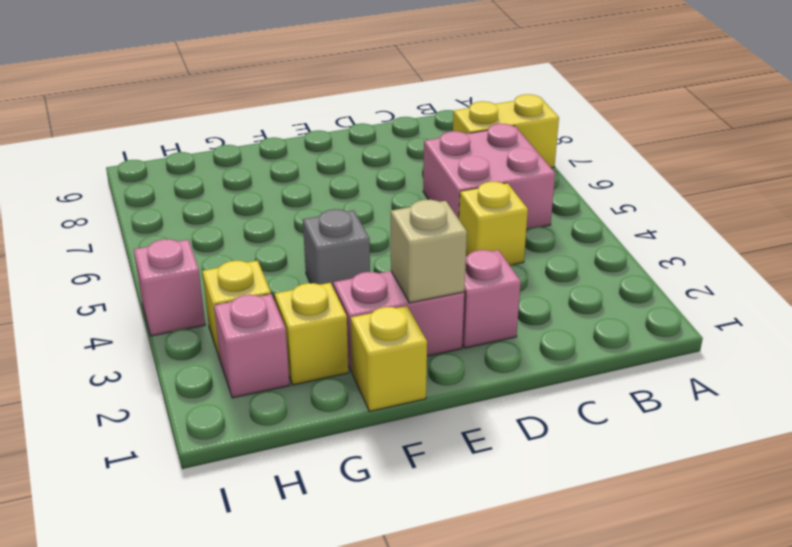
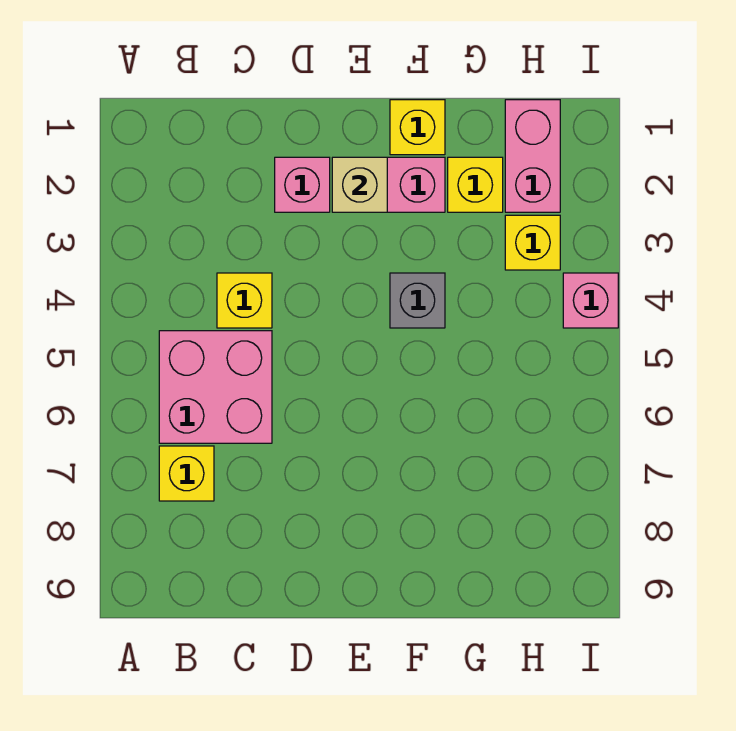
yellow 1x2 brick [453,94,559,168] -> yellow 1x1 brick [159,446,214,501]
pink 1x1 brick [214,294,290,398] -> pink 1x2 brick [505,100,560,212]

